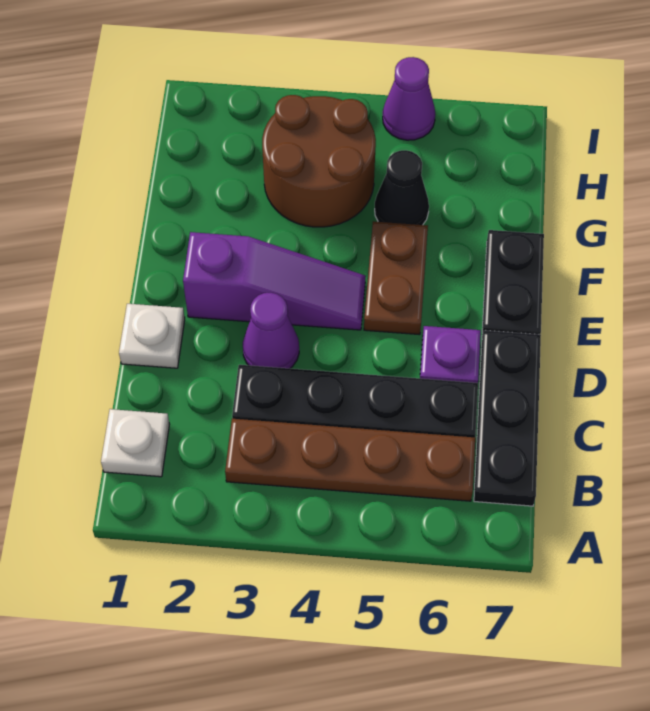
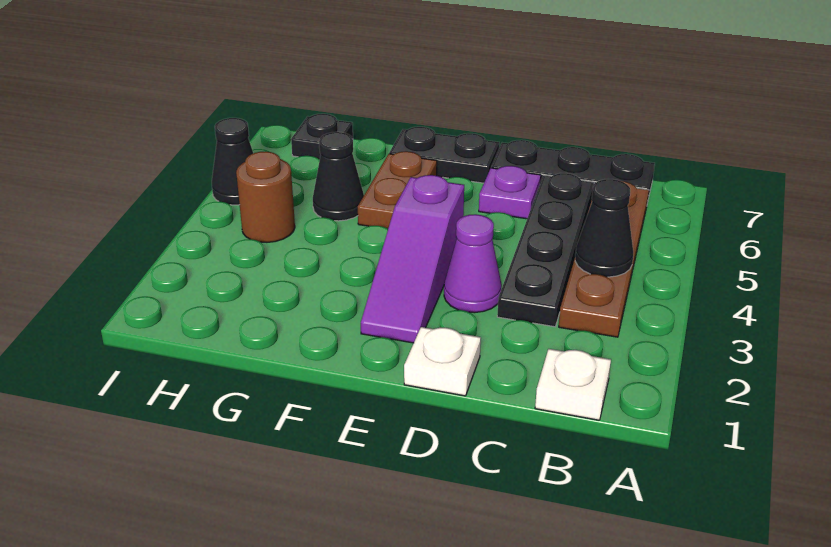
none -> black 1x1 cone [575,179,633,277]
purple 1x3 slope [183,232,365,330] -> purple 1x3 slope turned to [361,175,464,343]
brown 1x2 plate [364,221,428,335] -> brown 1x2 plate turned to [358,151,437,229]
brown 2x2 round brick [262,95,376,227] -> brown 1x1 round brick [236,151,295,242]
none -> black 1x1 plate [291,114,353,160]
purple 1x1 cone [383,57,435,140] -> black 1x1 cone [212,118,253,205]

